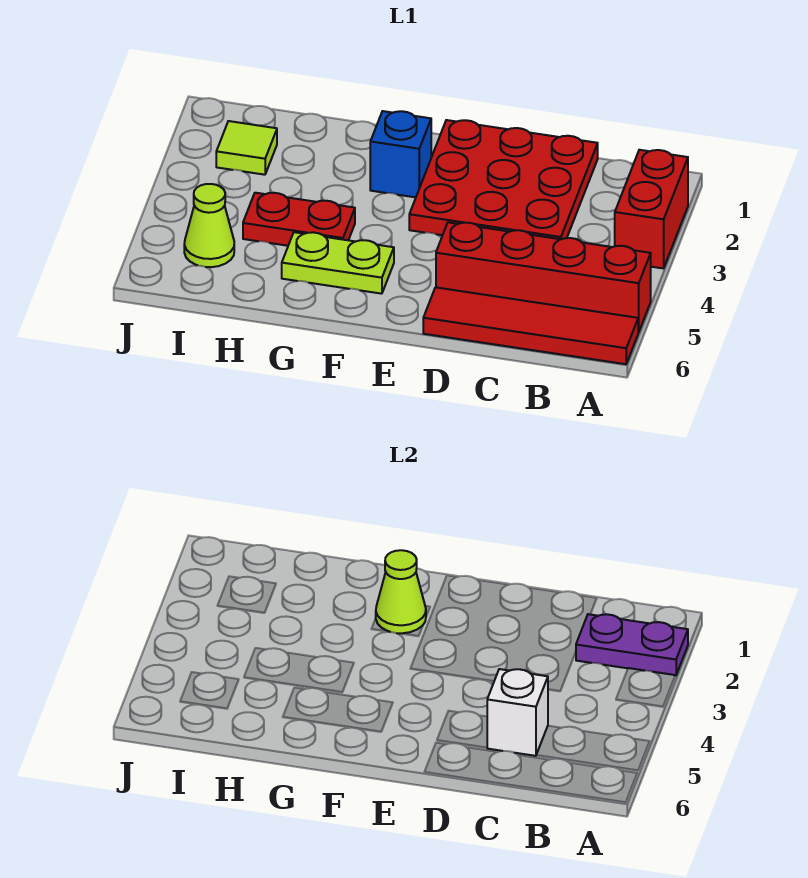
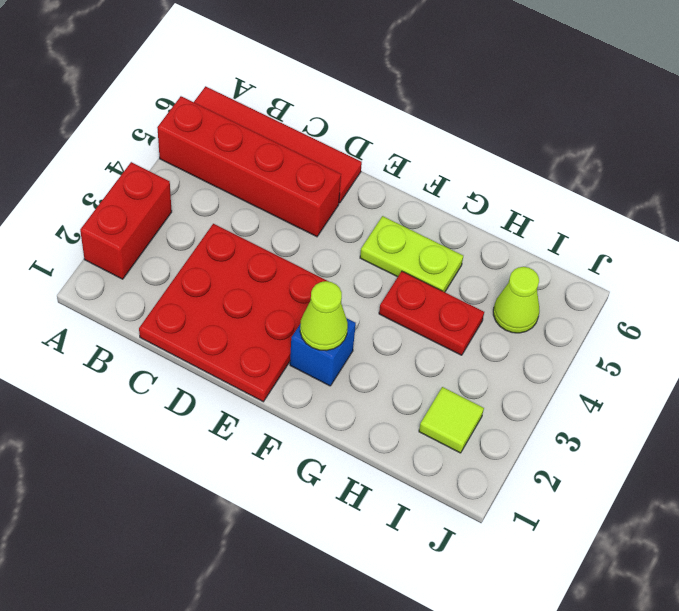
purple 1x2 plate [576,614,688,676] -> none
white 1x1 brick [487,669,548,756] -> none

